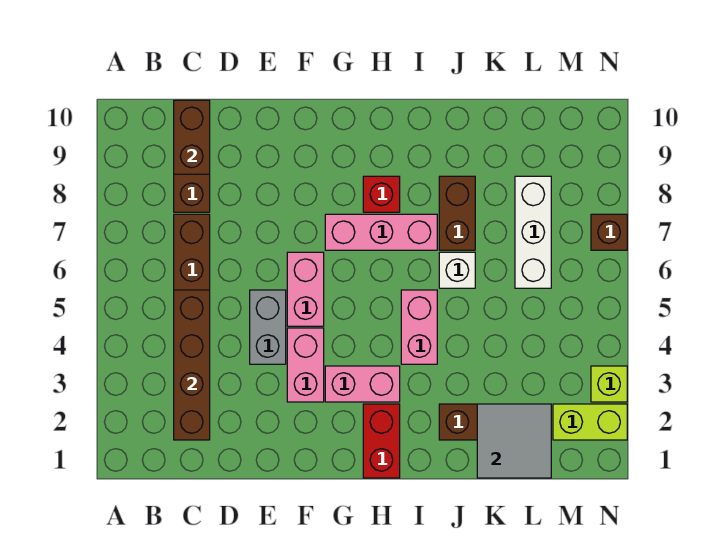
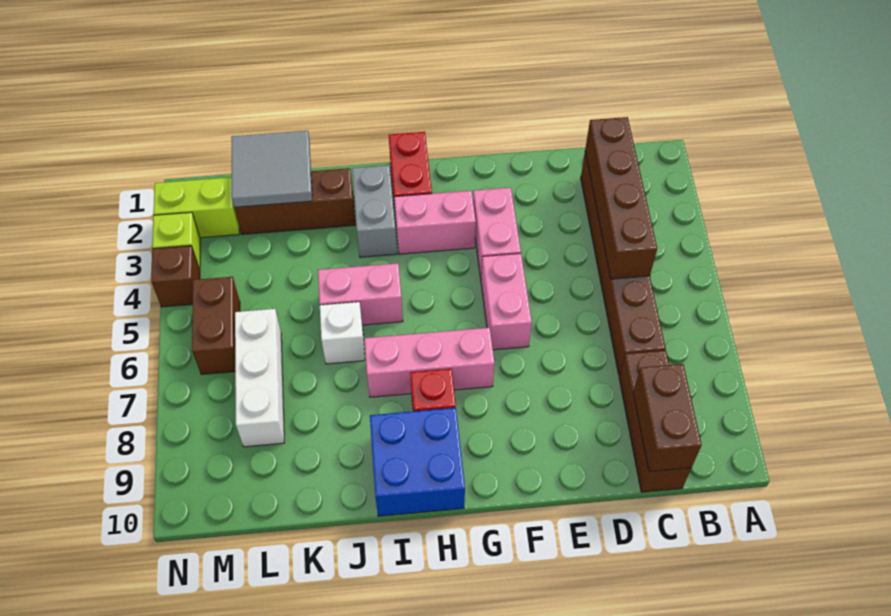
grey 1x2 brick [250,290,286,364] -> grey 1x2 brick moved to [352,165,397,257]
none -> blue 2x2 brick [370,408,465,516]
pink 1x2 brick [401,290,437,364] -> pink 1x2 brick turned to [318,263,403,325]
brown 1x2 brick [439,176,475,250] -> brown 1x2 brick moved to [192,277,240,374]
brown 1x1 brick [591,214,627,250] -> brown 1x1 brick moved to [151,246,200,307]

